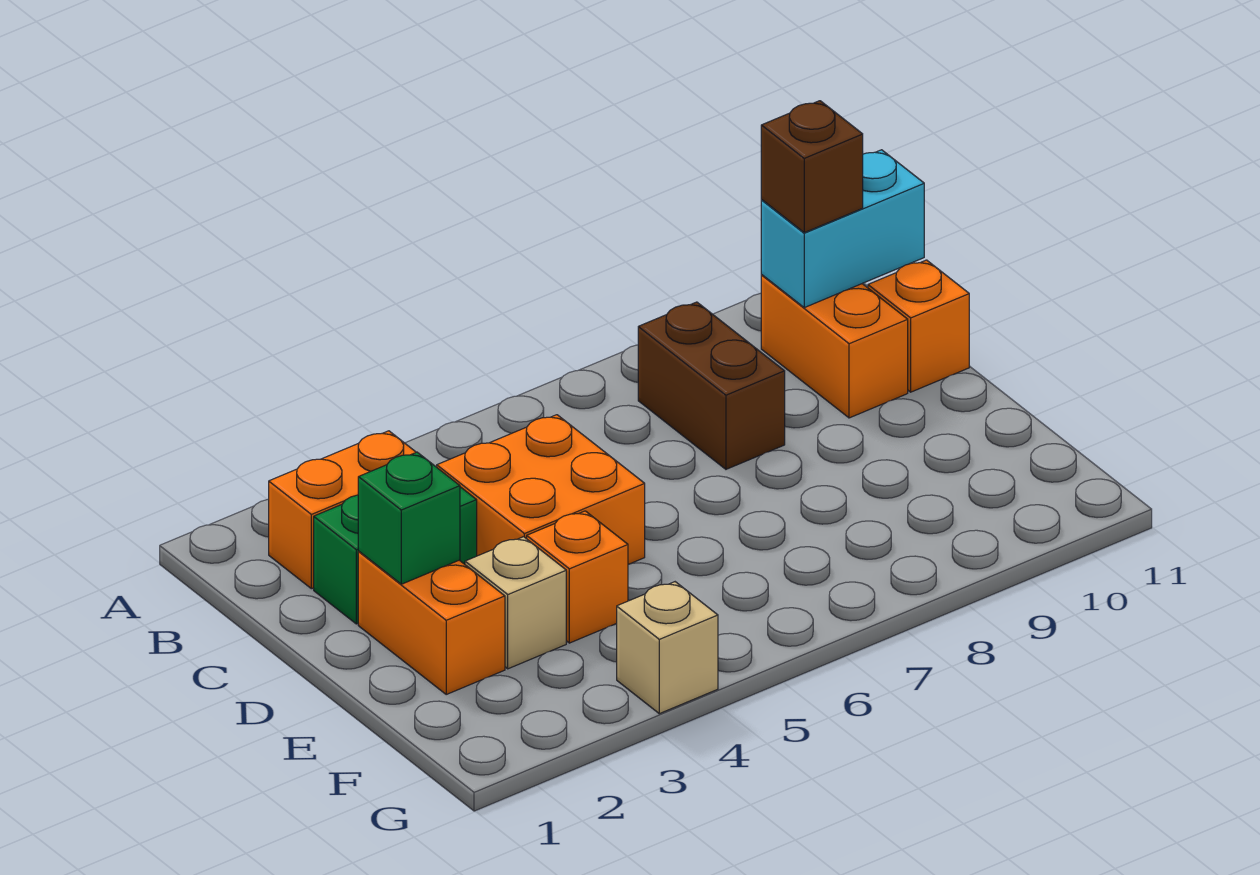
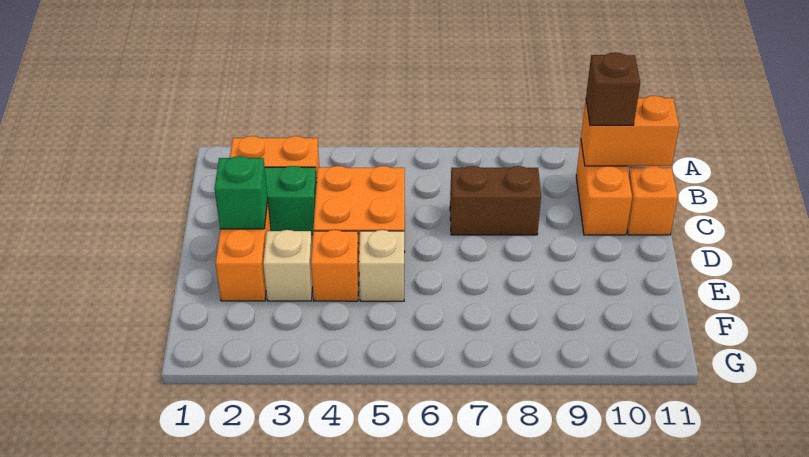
brown 1x2 brick [638,302,785,469] -> brown 1x2 brick turned to [450,166,541,235]
cyan 1x2 brick [761,150,924,308] -> orange 1x2 brick [581,96,679,166]
tan 1x1 brick [617,582,718,714] -> tan 1x1 brick moved to [359,230,404,301]

